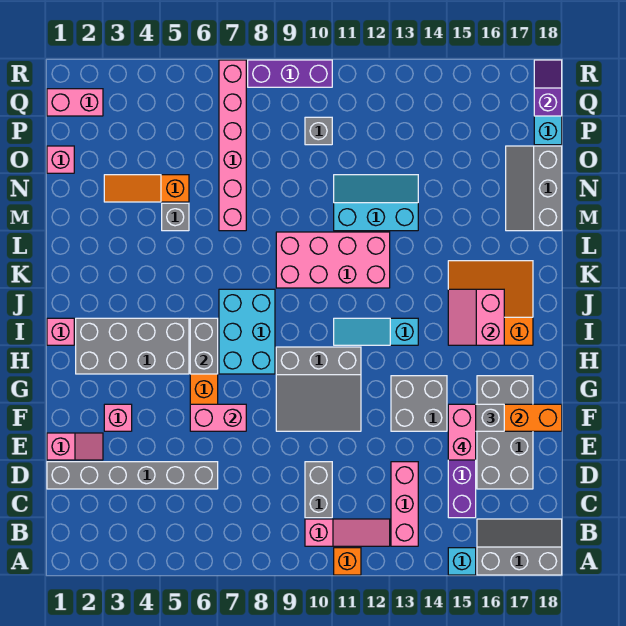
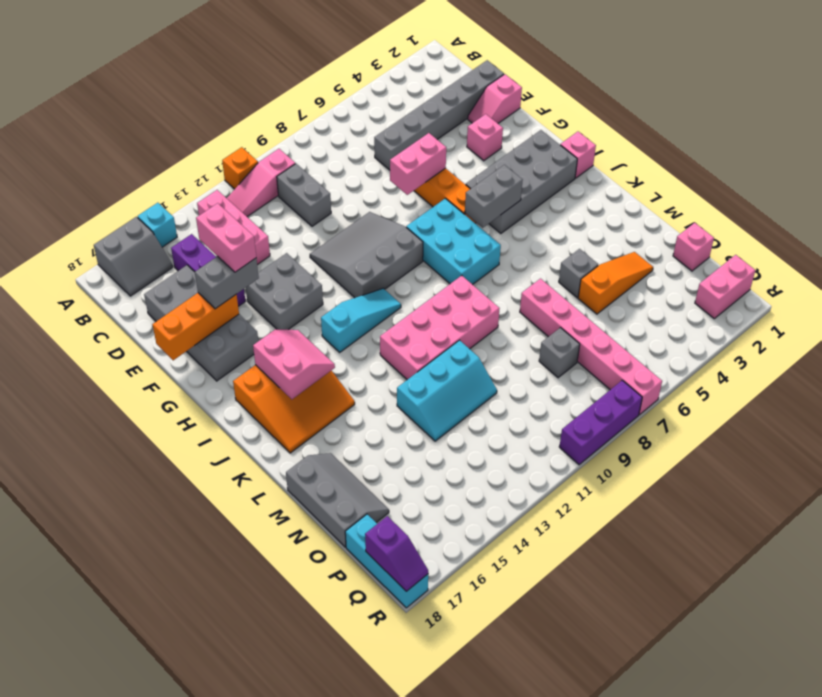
grey 2x3 slope [477,519,562,575] -> grey 2x2 slope [94,217,173,296]
grey 1x2 brick [190,318,218,374] -> grey 1x2 brick turned to [465,165,523,228]
grey 1x1 brick [305,117,332,145] -> grey 1x1 brick moved to [539,328,580,378]

